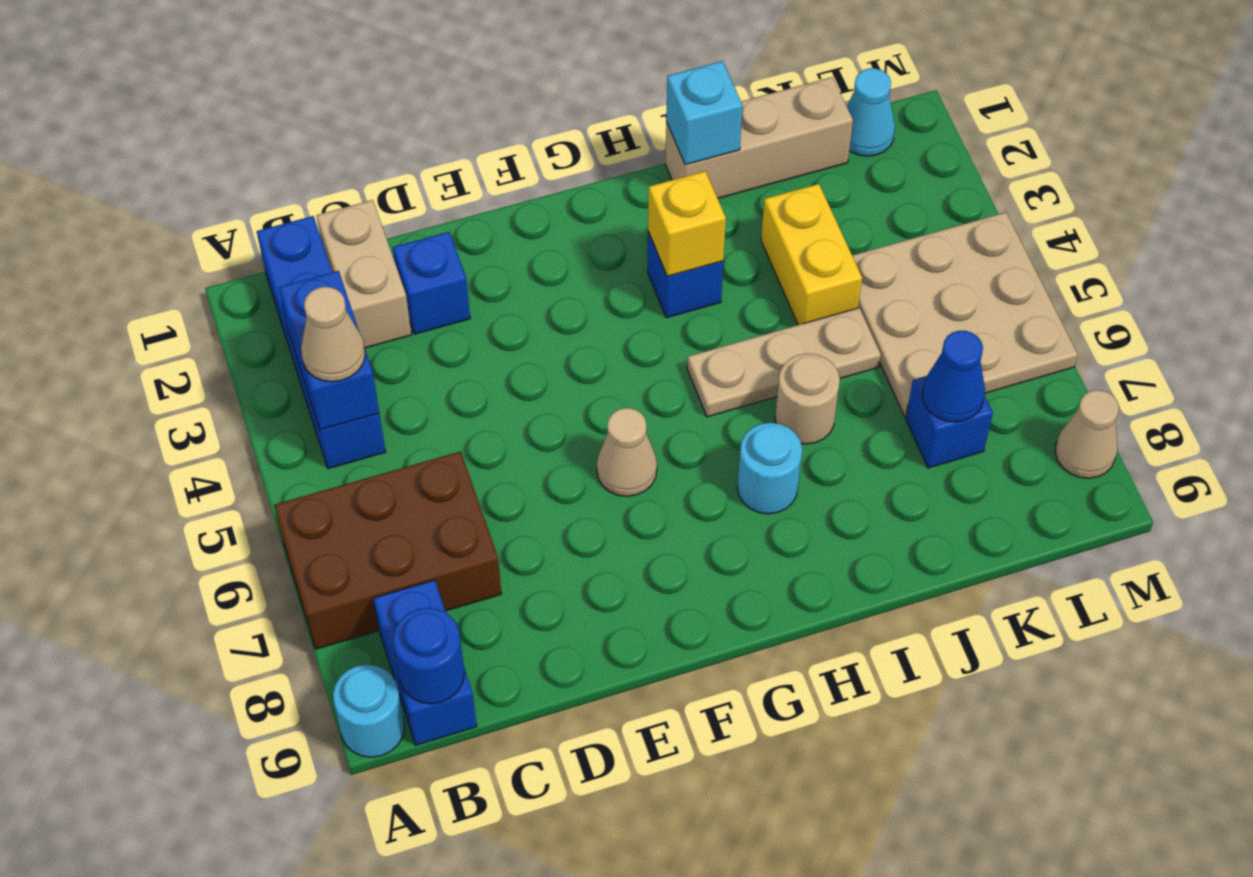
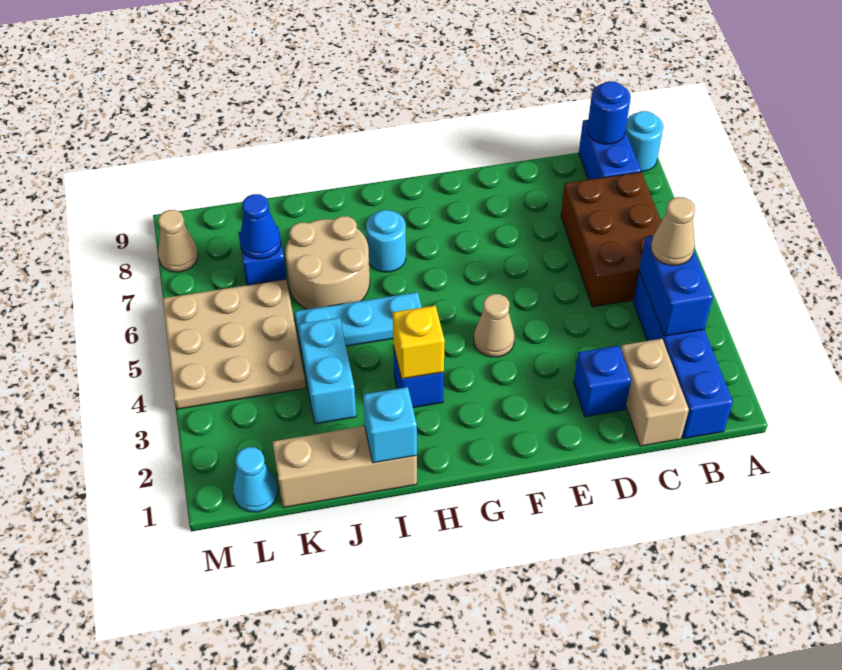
brown 2x3 brick [274,451,501,649] -> brown 2x3 brick turned to [561,172,661,307]
tan 1x1 cone [597,408,657,496] -> tan 1x1 cone moved to [474,294,515,357]
tan 1x3 plate [687,308,881,417] -> cyan 1x3 plate [295,292,422,353]
tan 1x1 round brick [775,353,840,444] -> tan 2x2 round brick [285,216,370,309]
yellow 1x2 brick [761,184,862,325] -> cyan 1x2 brick [298,318,356,424]

